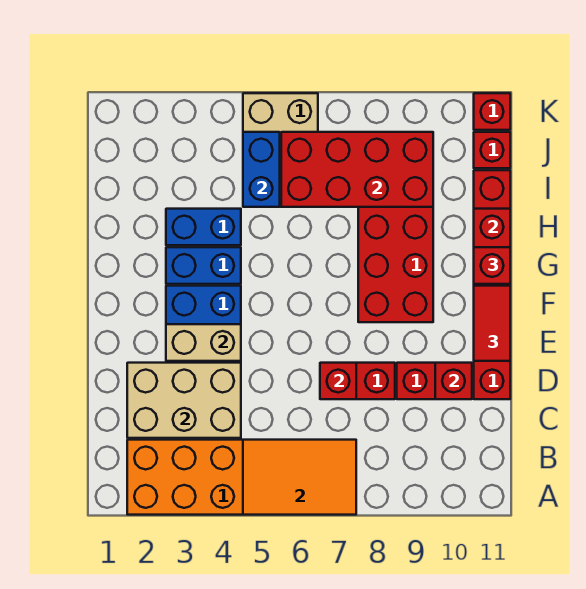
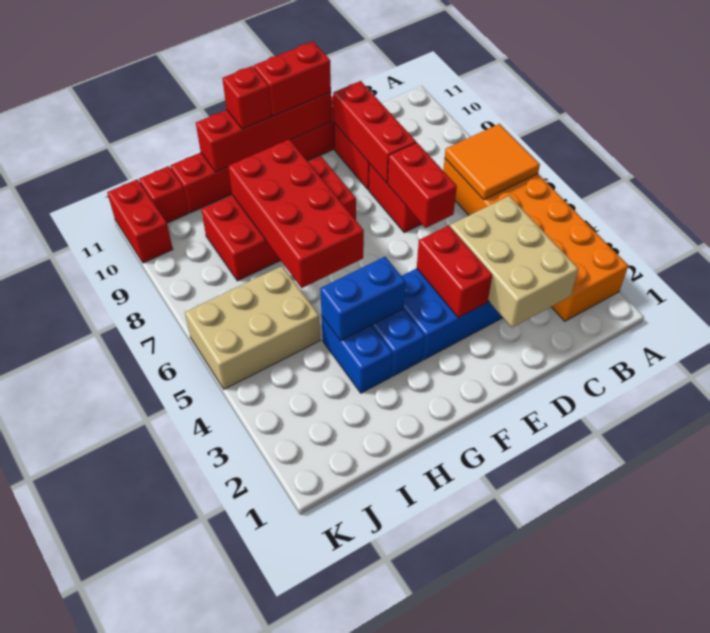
orange 2x3 tile [243,440,356,515] -> orange 2x2 tile [445,124,540,200]
red 1x1 brick [320,363,356,399] -> red 1x2 brick [388,143,457,228]
red 1x1 brick [435,363,472,399] -> red 1x3 brick [333,81,416,183]
tan 1x2 brick [166,324,241,361] -> red 1x2 brick [417,225,492,318]
red 1x2 tile [474,286,510,361] -> red 1x2 brick [254,42,331,116]
blue 1x2 brick [243,132,280,207] -> blue 1x2 brick moved to [320,257,405,341]
red 2x4 brick [281,132,433,207] -> red 2x4 brick moved to [228,139,364,288]
red 1x1 brick [474,93,510,130] -> red 1x2 brick [107,179,173,263]

